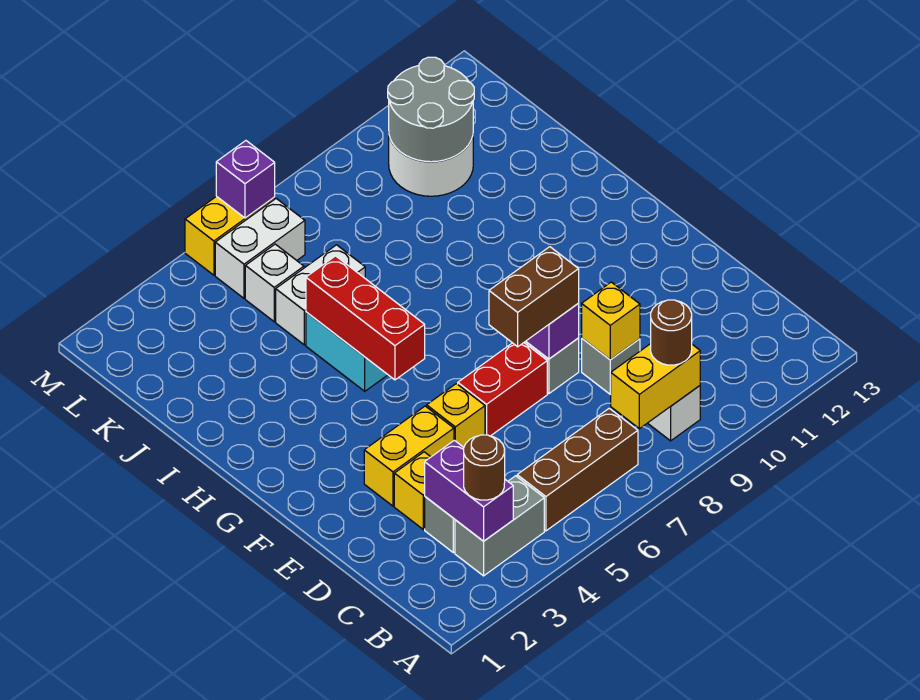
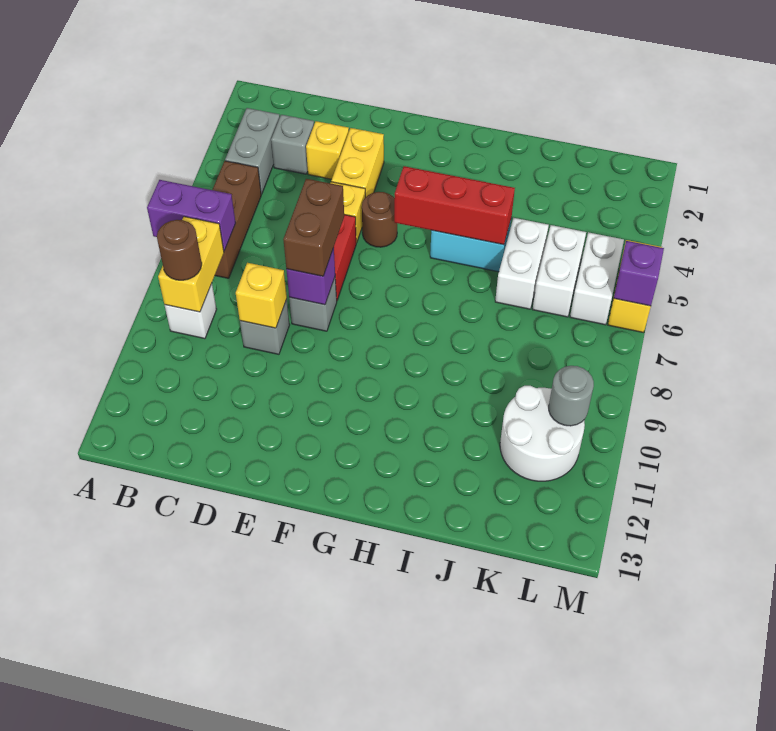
purple 1x2 brick [425,440,513,541] -> purple 1x2 brick moved to [147,180,236,251]
brown 1x1 round brick [464,435,505,500] -> brown 1x1 round brick moved to [362,192,397,247]
white 1x1 brick [245,244,304,322] -> white 1x2 brick [533,225,586,317]
grey 2x2 round brick [388,57,474,162] -> grey 1x1 round brick [549,366,594,426]

